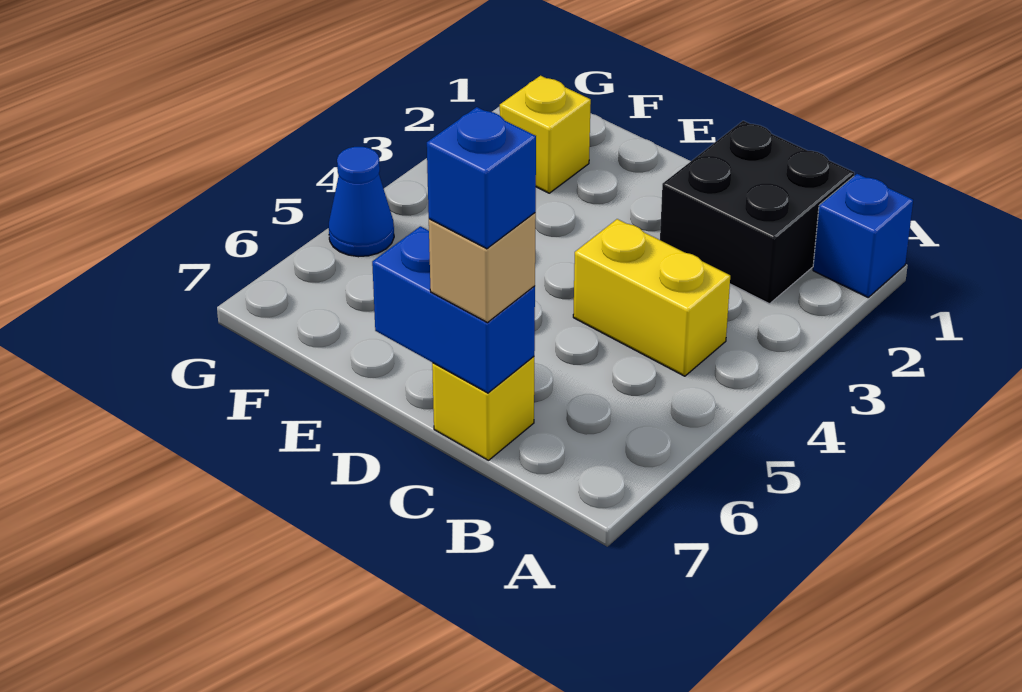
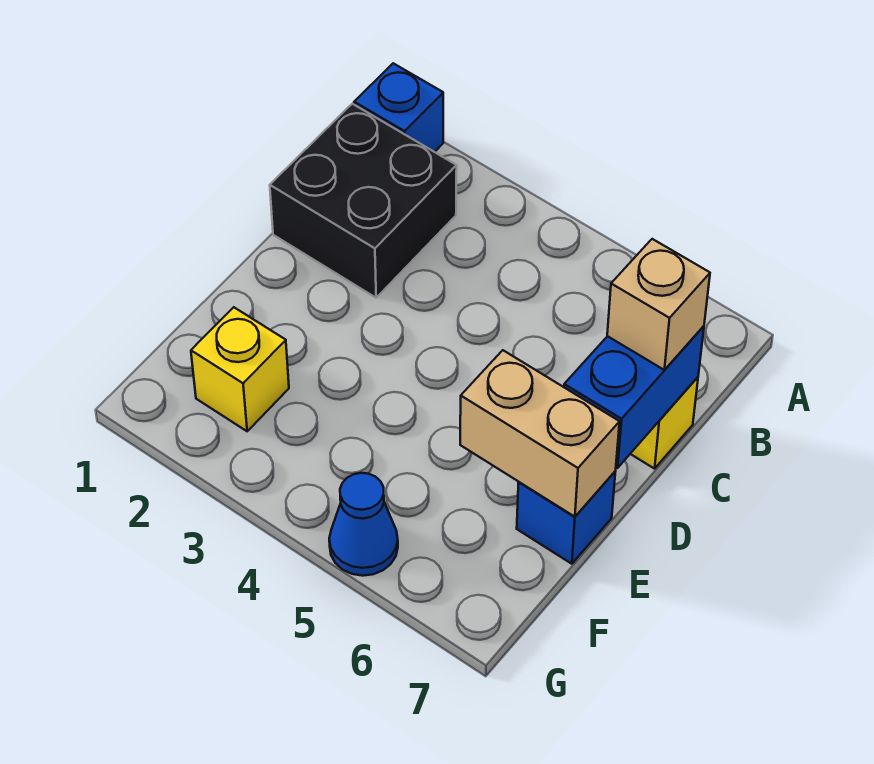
yellow 1x2 brick [573,219,730,376] -> none
blue 1x1 brick [427,107,536,249] -> blue 1x1 brick moved to [517,472,615,564]
none -> tan 1x2 brick [460,350,620,517]

